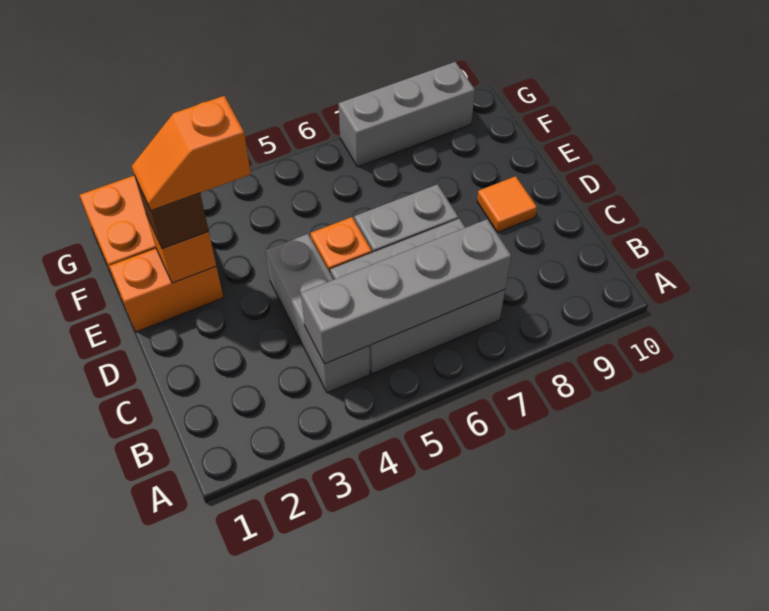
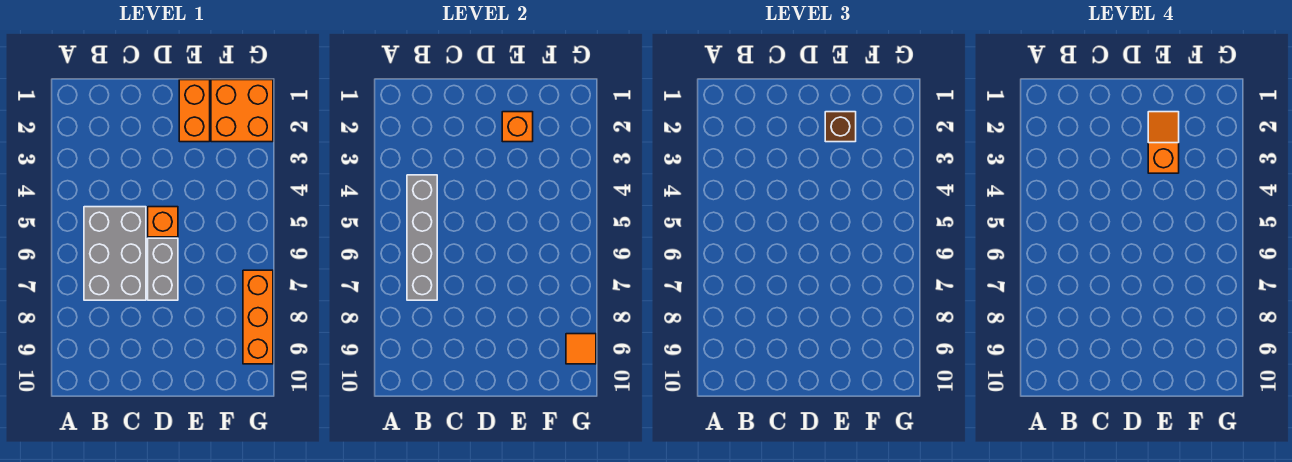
grey 1x3 brick [266,234,370,393] -> none
orange 1x1 tile [477,176,537,232] -> orange 1x1 tile moved to [566,334,596,364]
grey 1x3 brick [339,62,475,167] -> orange 1x3 brick [243,270,273,364]

